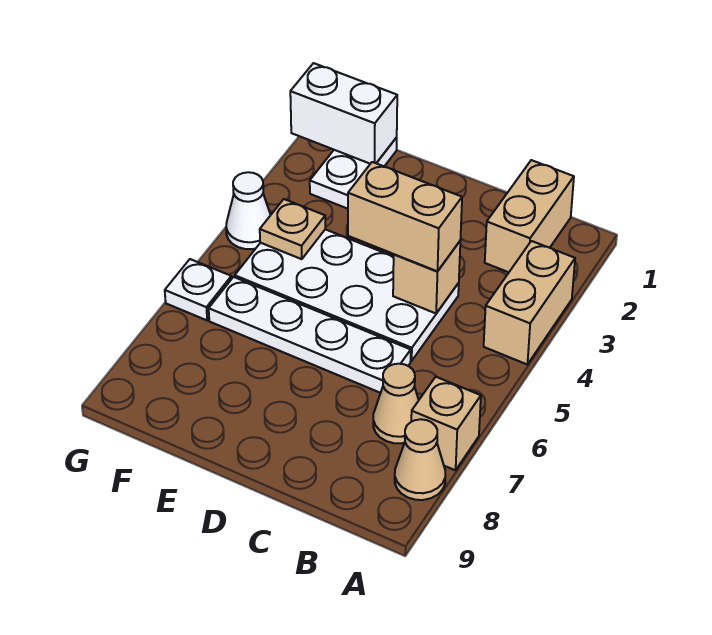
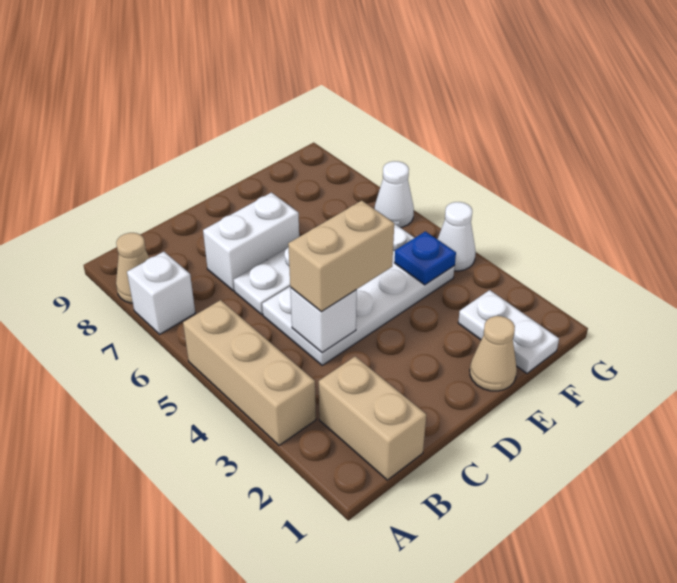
tan 1x2 brick [484,241,575,364] -> tan 1x3 brick [183,300,316,445]
tan 1x1 brick [411,377,481,470] -> white 1x1 brick [127,252,195,334]
tan 1x1 cone [373,364,419,443] -> tan 1x1 cone moved to [470,316,517,391]
tan 1x1 brick [393,241,460,313] -> white 1x1 brick [290,288,357,352]
white 1x2 brick [290,63,397,164] -> white 1x2 brick moved to [203,193,299,291]
tan 1x1 plate [260,199,325,259] -> blue 1x1 plate [395,231,456,285]
white 1x1 plate [165,259,231,320] -> white 1x1 cone [374,161,414,228]

